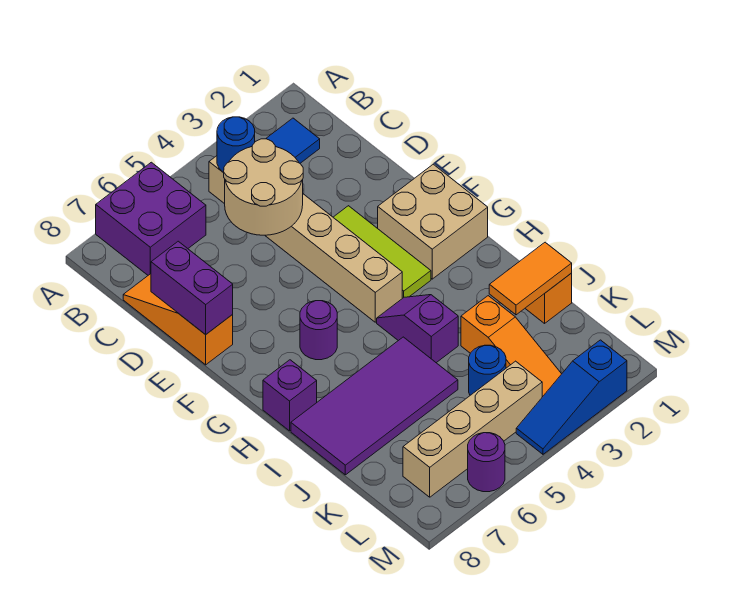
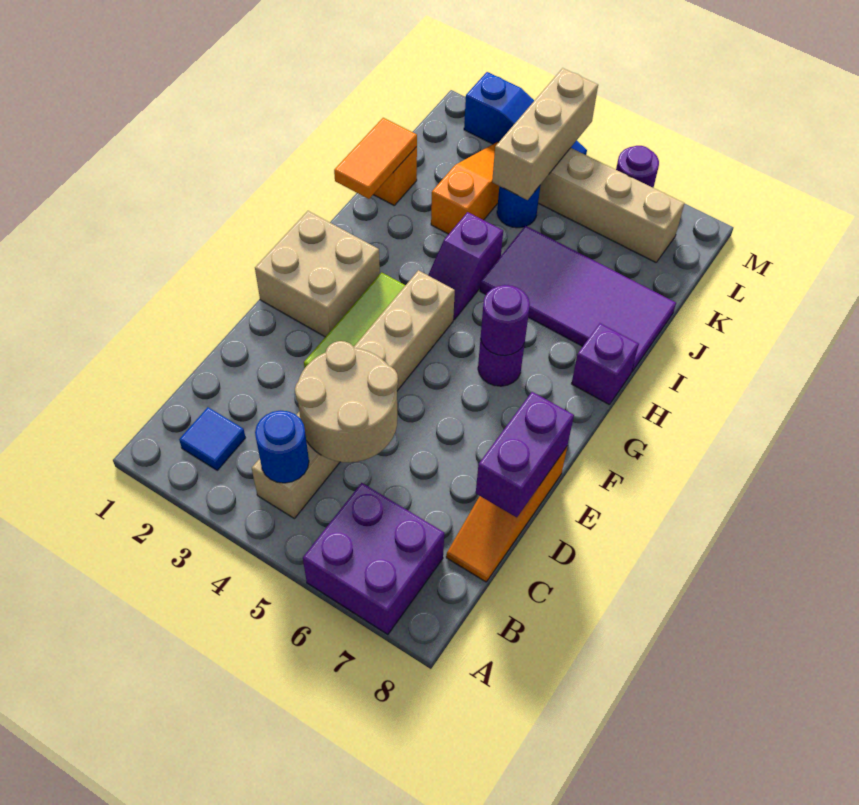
none -> purple 1x1 round brick [481,285,530,356]
orange 1x2 tile [489,242,572,315] -> orange 1x2 tile turned to [334,118,417,199]
none -> tan 1x3 brick [492,68,598,200]

